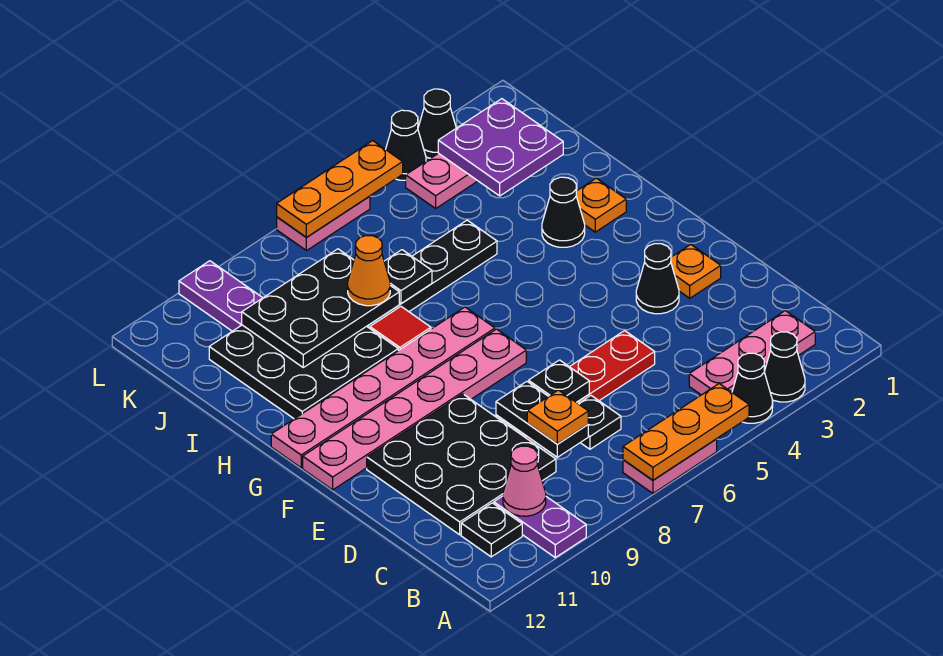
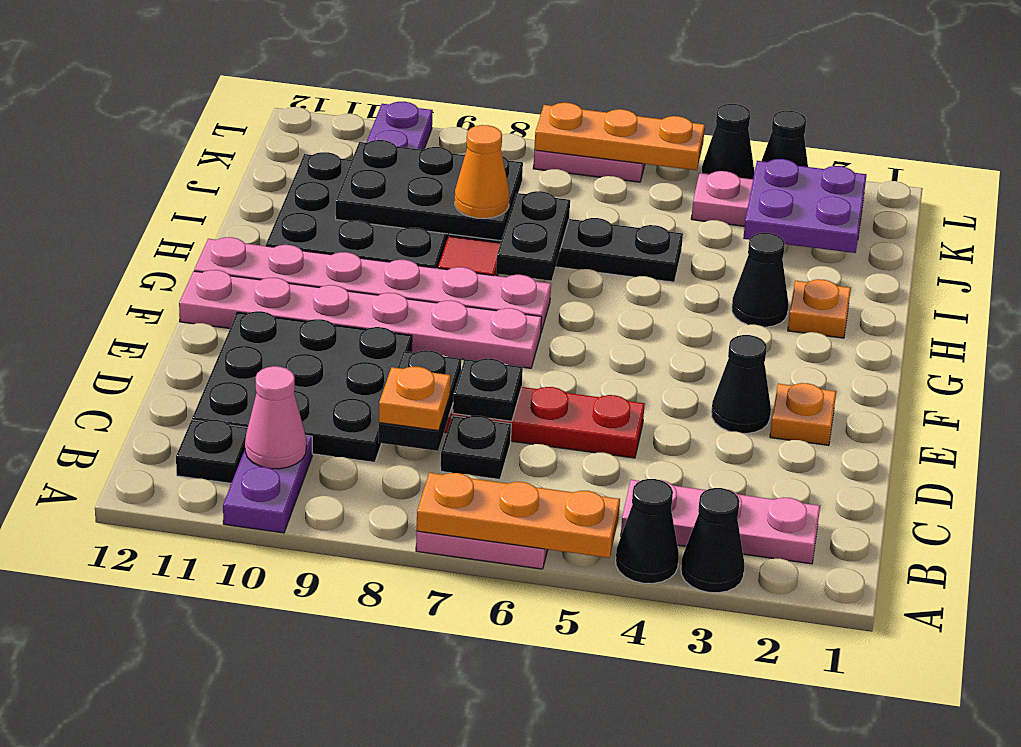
black 1x1 plate [384,250,432,304] -> black 1x2 plate [496,191,570,281]

